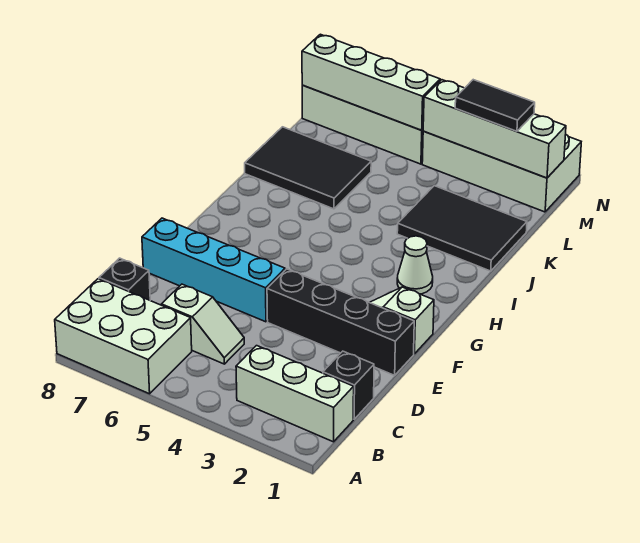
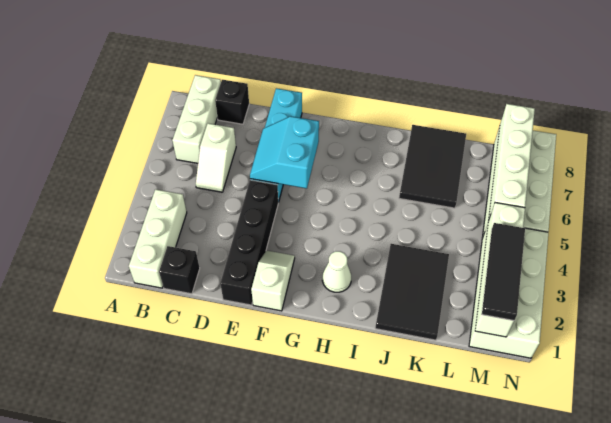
white 2x3 brick [55,279,192,394] -> white 1x3 brick [172,75,221,163]
none -> cyan 2x2 slope [250,116,319,188]
black 1x2 tile [455,80,535,131] -> black 1x3 tile [482,223,525,321]

